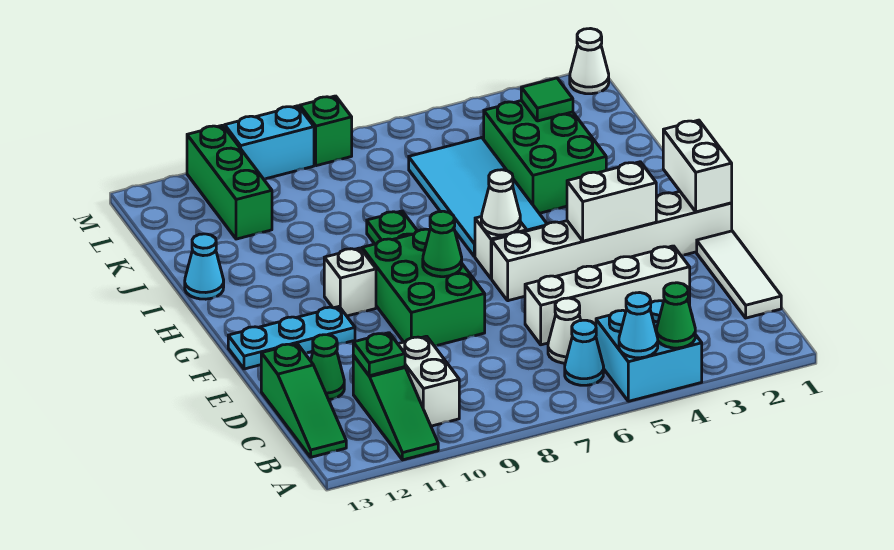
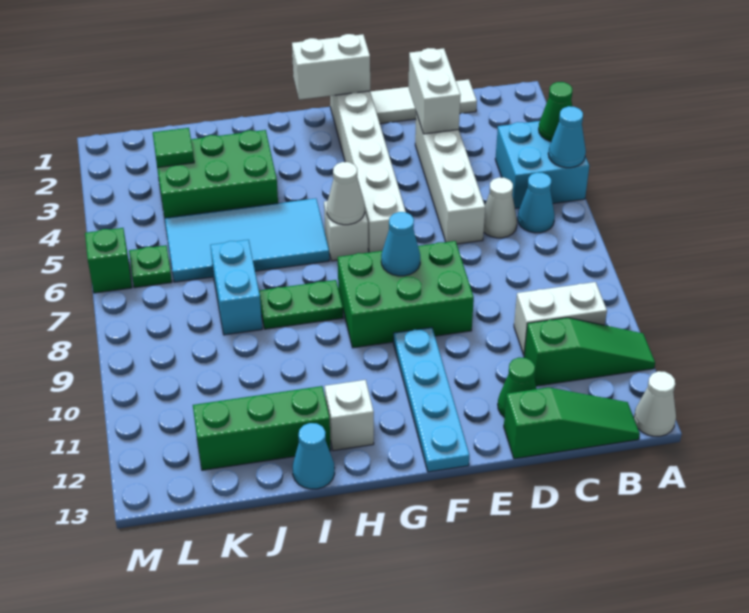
green 1x1 plate [353,333,405,376] -> green 1x1 plate moved to [129,245,172,288]
white 1x2 brick [567,162,656,241] -> white 1x2 brick moved to [409,48,460,134]
green 1x1 cone [423,211,462,277] -> cyan 1x1 cone [381,212,420,276]
cyan 1x3 plate [228,307,355,369] -> cyan 1x4 plate [393,327,469,472]
white 1x1 brick [324,248,376,316] -> white 1x1 brick moved to [325,380,374,451]
green 1x3 brick [187,125,272,239] -> green 1x3 brick moved to [193,386,331,470]
white 1x1 cone [570,29,609,94] -> white 1x1 cone moved to [634,371,676,436]
green 1x1 brick [300,96,352,166] -> green 1x1 brick moved to [85,228,132,293]
cyan 1x2 brick [225,106,314,179] -> cyan 1x2 brick moved to [210,240,262,335]

